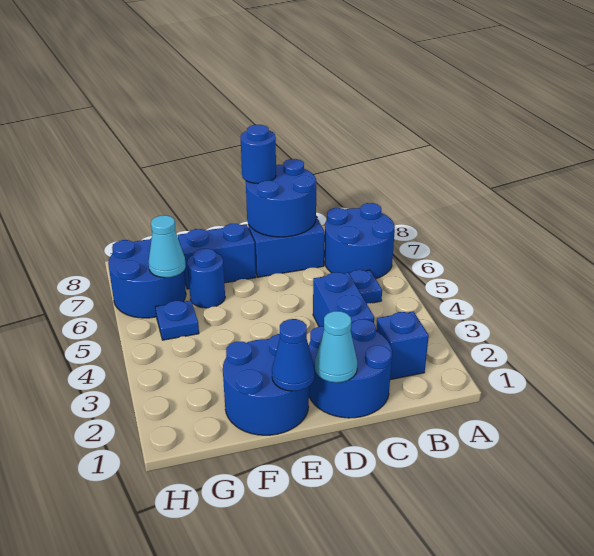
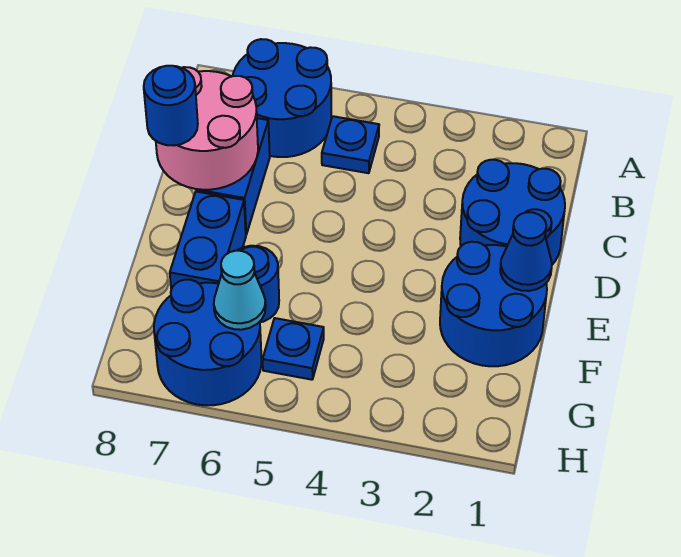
blue 1x1 brick [376,311,429,380] -> none
blue 1x2 brick [313,272,374,326] -> none
blue 2x2 round brick [246,159,317,237] -> pink 2x2 round brick [156,67,258,190]
cyan 1x1 cone [315,311,357,383] -> none

